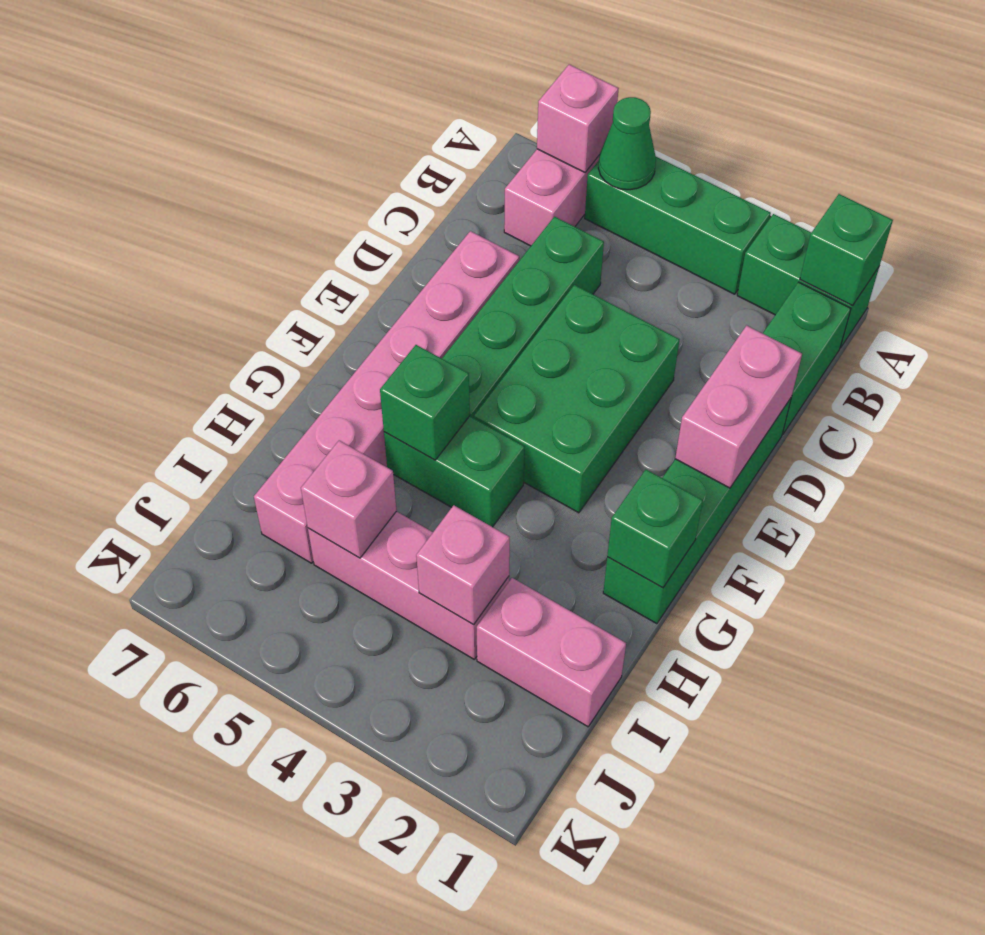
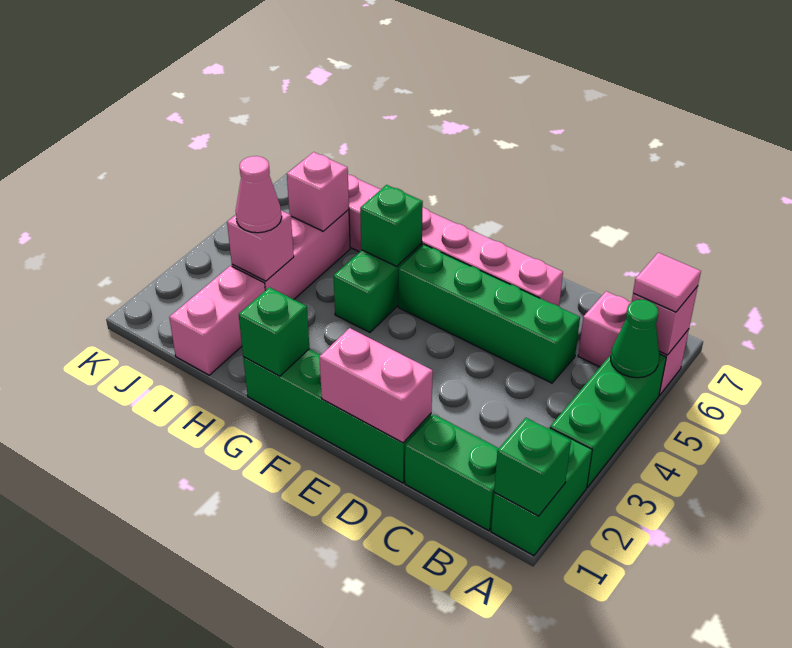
none -> pink 1x1 tile [633,253,701,312]
green 2x3 brick [474,285,680,513] -> none
none -> pink 1x1 cone [236,156,282,233]

